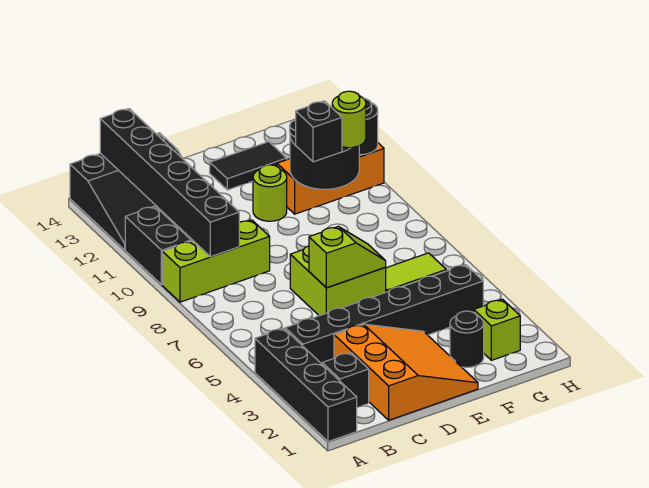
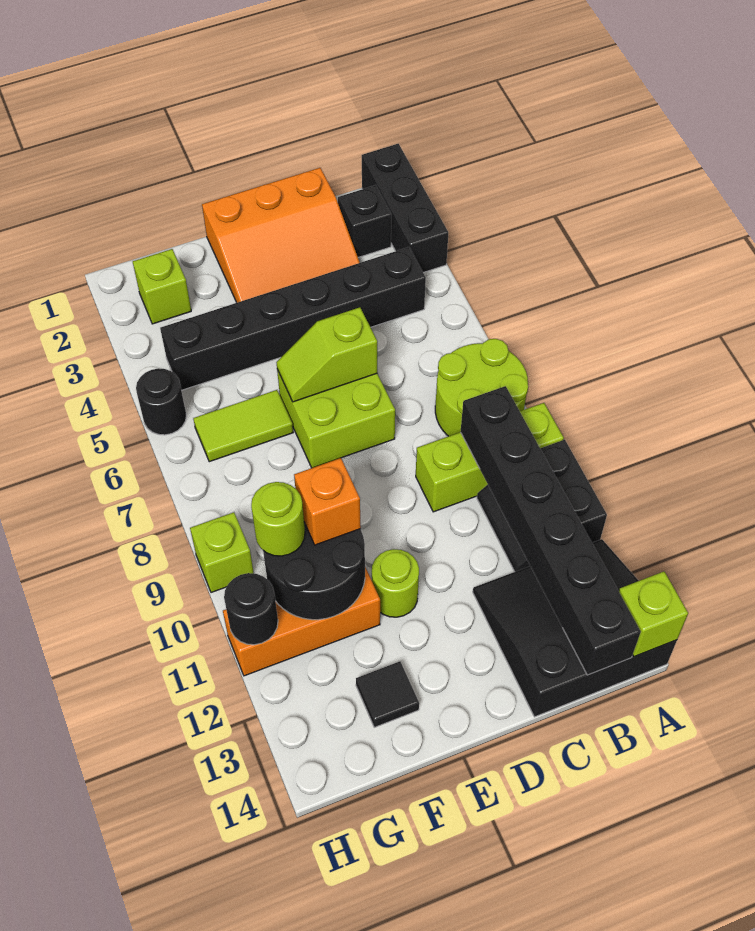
black 1x4 brick [255,328,357,442] -> black 1x3 brick [362,144,448,273]
none -> lime 2x2 round brick [435,339,528,436]
none -> lime 1x1 brick [619,572,688,657]
orange 3x3 slope [334,324,478,420] -> orange 3x3 slope turned to [202,168,360,303]
black 1x2 tile [210,142,287,190] -> black 1x1 tile [356,661,419,727]
black 1x1 round brick [450,311,484,367] -> black 1x1 round brick moved to [136,368,186,435]
black 1x1 brick [296,101,342,162] -> orange 1x1 brick [294,458,361,545]
none -> lime 1x1 brick [190,512,254,593]

